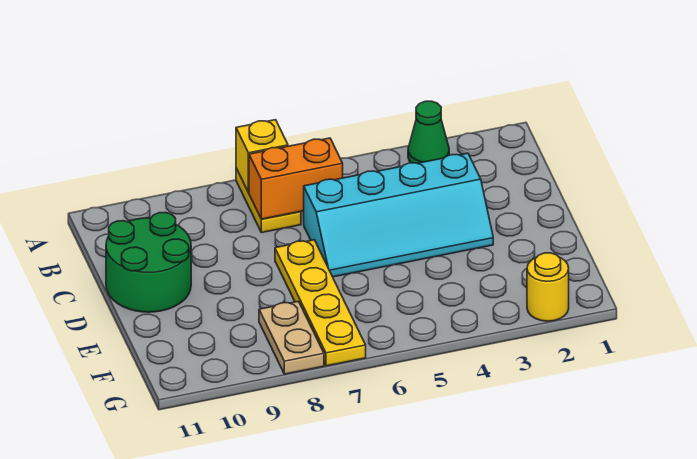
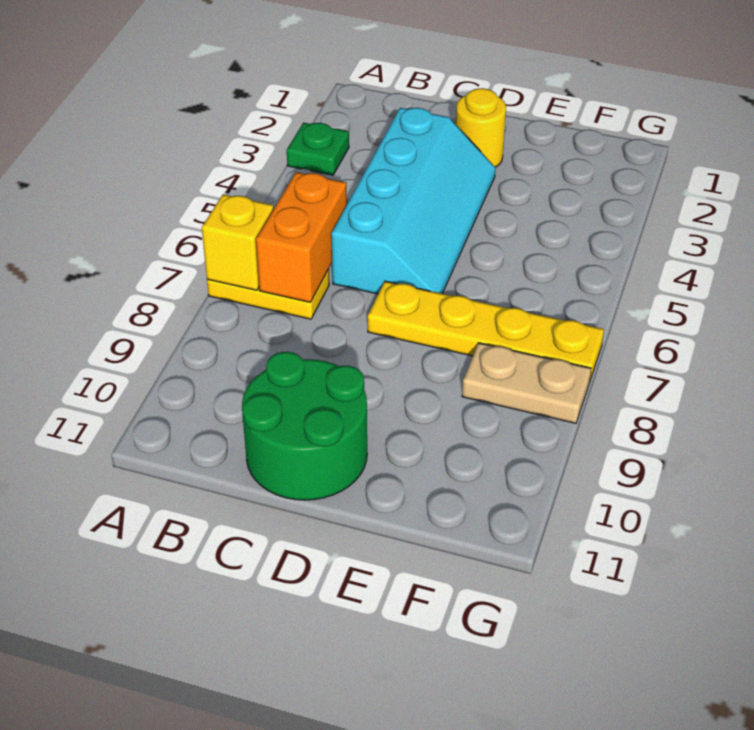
green 1x1 cone [408,101,449,163] -> green 1x1 plate [287,123,349,175]
yellow 1x1 round brick [527,253,569,321] -> yellow 1x1 round brick moved to [456,88,506,167]

